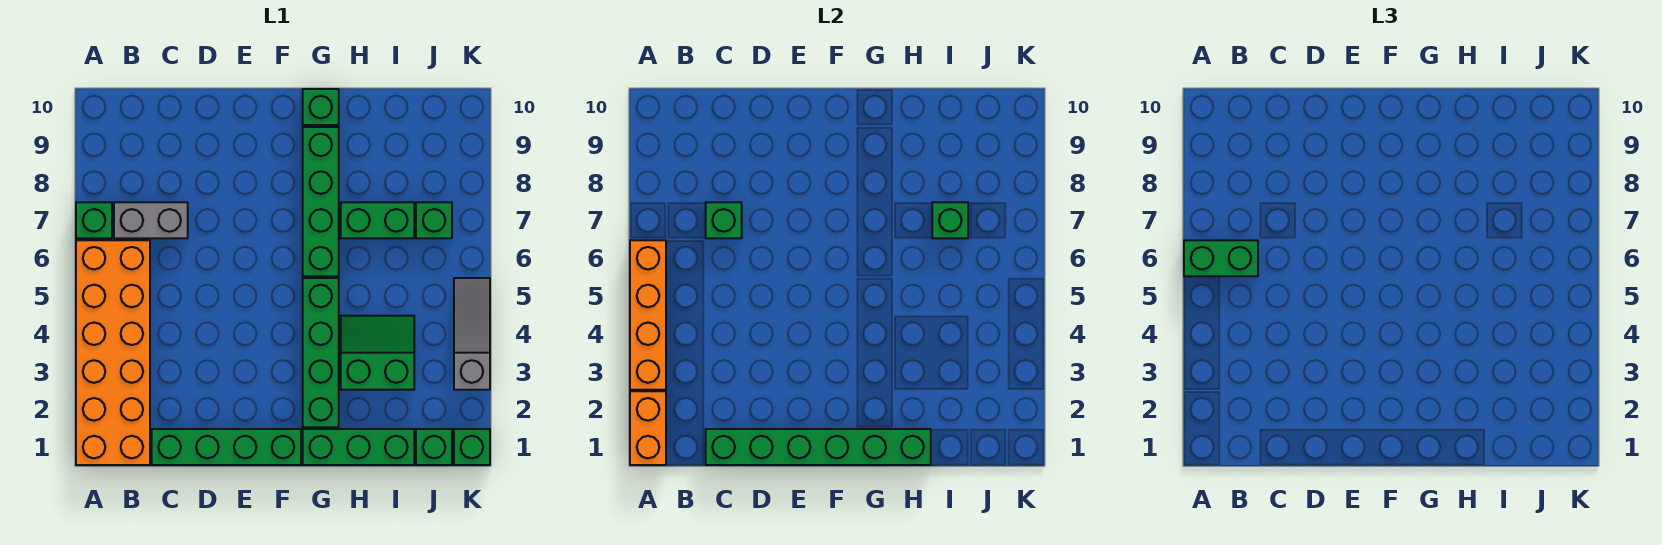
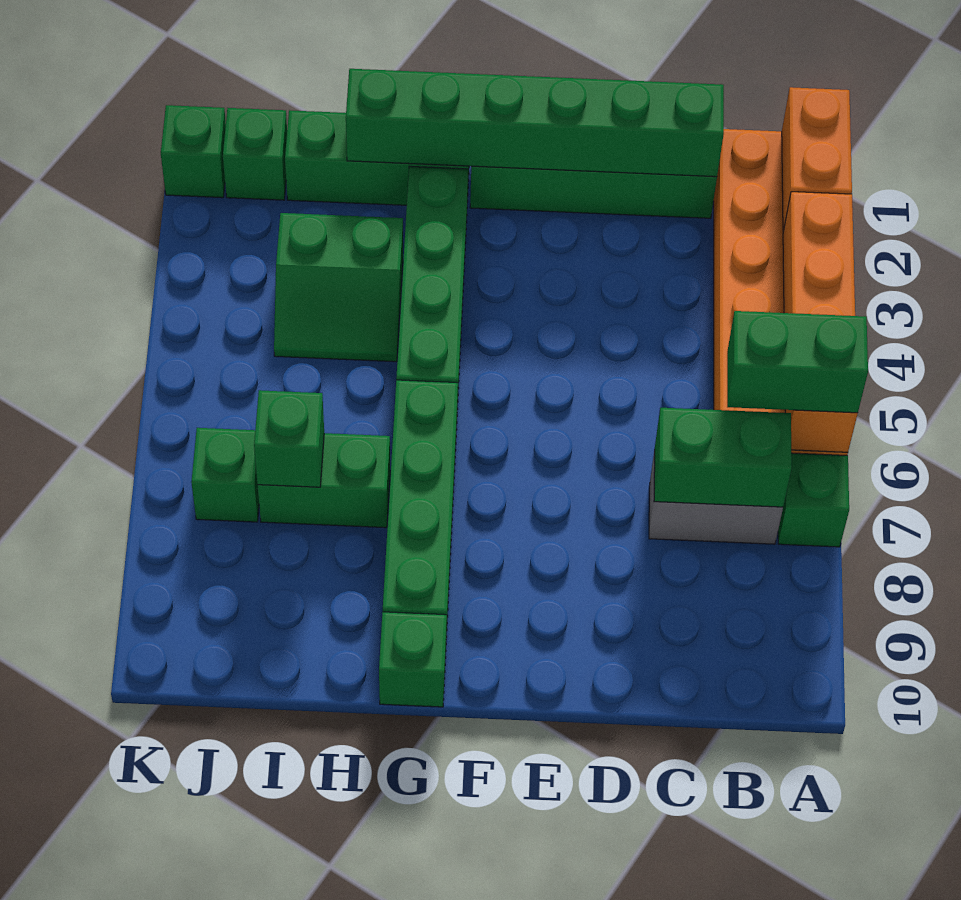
green 1x1 brick [706,202,742,238] -> green 1x2 brick [654,408,792,507]
grey 1x3 slope [454,278,490,390] -> none

